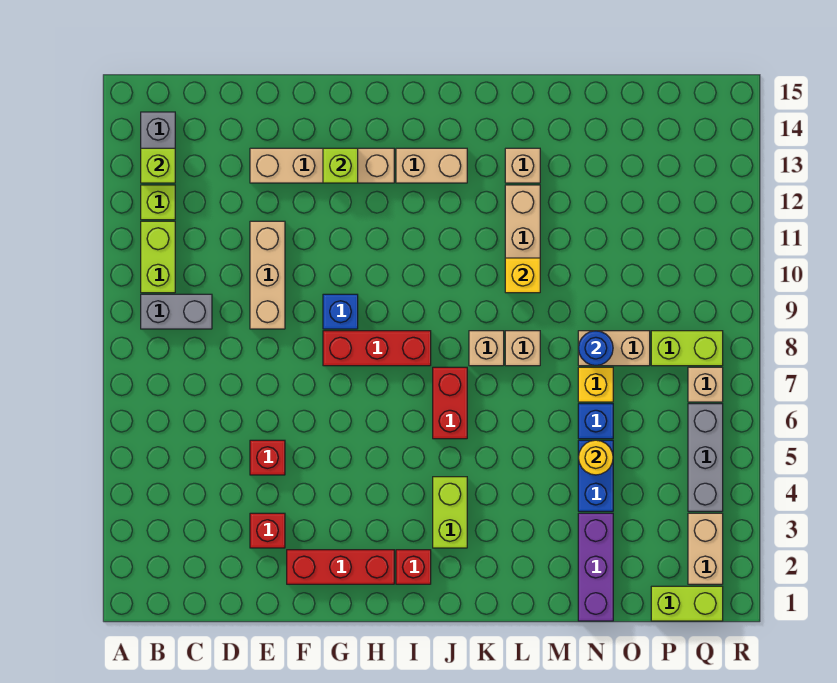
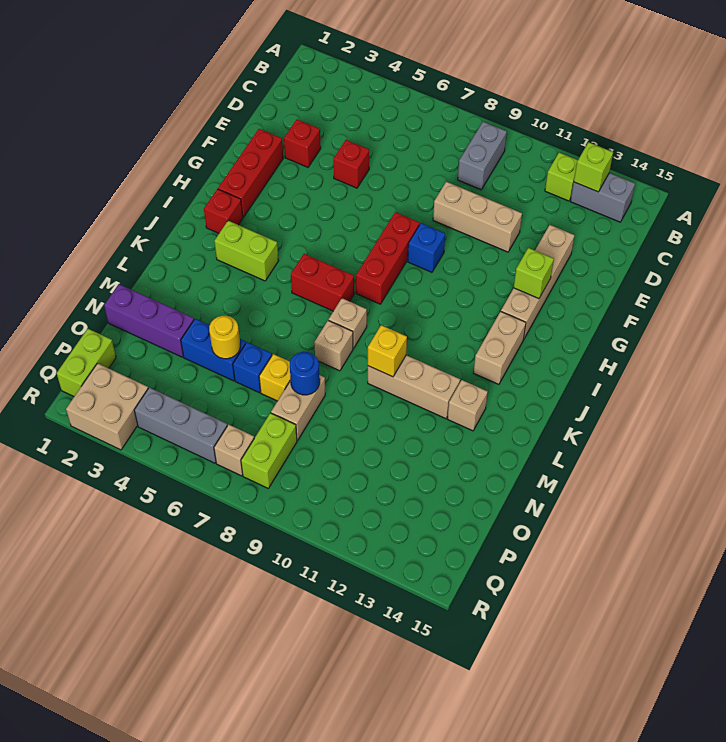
lime 1x2 brick [141,221,175,293] -> none
tan 1x2 brick [688,513,723,584] -> tan 2x2 brick [66,363,148,450]

